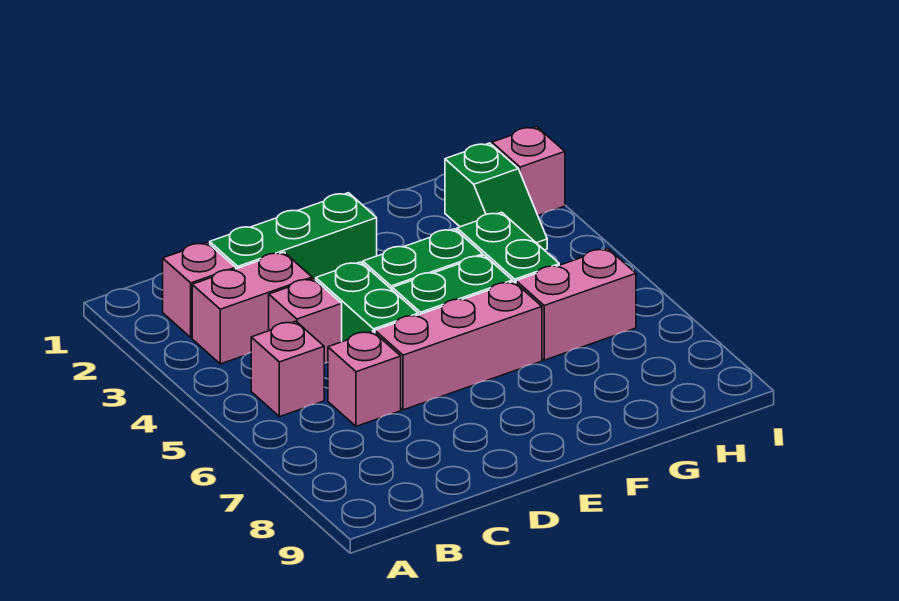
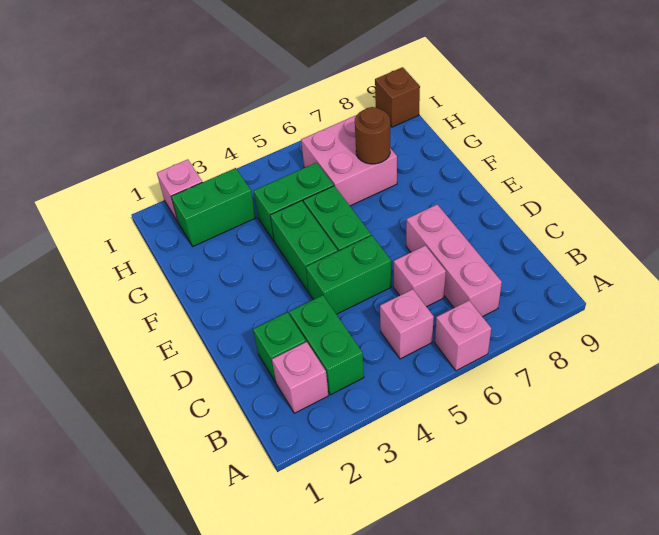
pink 1x2 brick [192,252,312,364] -> green 1x2 brick [289,295,364,395]
green 1x3 brick [210,193,377,280] -> green 1x1 brick [253,312,306,382]
pink 1x1 brick [269,279,342,363] -> pink 1x1 brick moved to [435,301,491,371]
pink 1x3 brick [375,282,542,410] -> pink 1x3 brick moved to [406,205,502,317]
pink 1x2 brick [516,248,636,360] -> pink 2x2 brick [301,116,397,206]
none -> brown 1x1 round brick [355,107,390,164]
green 1x2 slope [445,143,547,250] -> green 1x2 brick [171,168,256,246]
none -> brown 1x1 brick [375,67,420,127]

